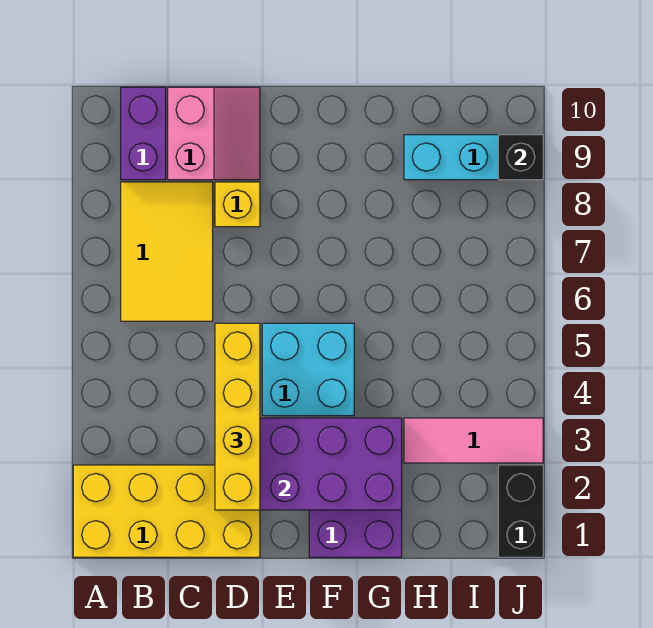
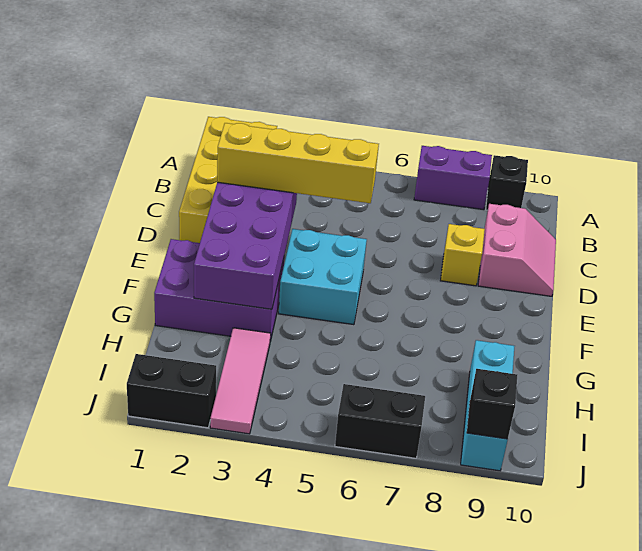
none -> black 1x1 brick [486,155,528,210]
yellow 2x3 tile [121,182,213,321] -> none
purple 1x2 brick [121,87,166,180] -> purple 1x2 brick moved to [414,146,492,210]
pink 2x2 slope [168,87,260,180] -> pink 2x2 slope turned to [478,204,556,296]
none -> black 1x2 brick [335,384,425,458]

